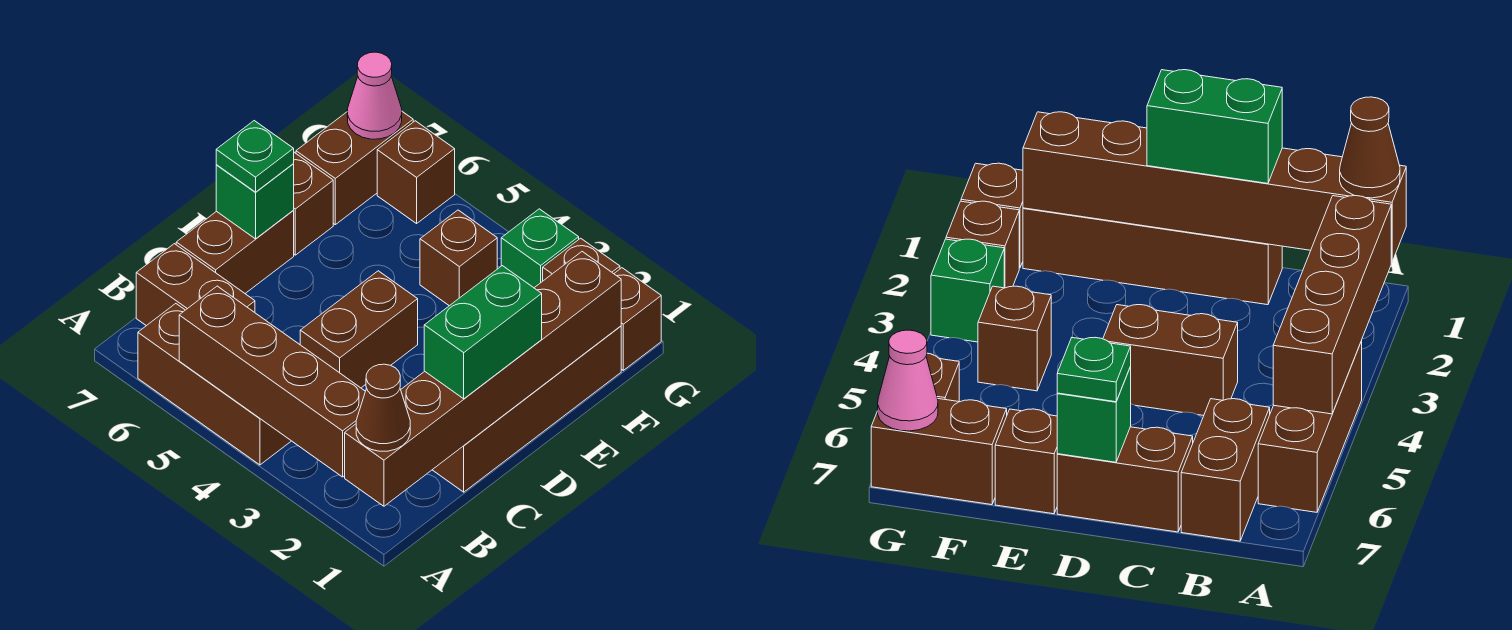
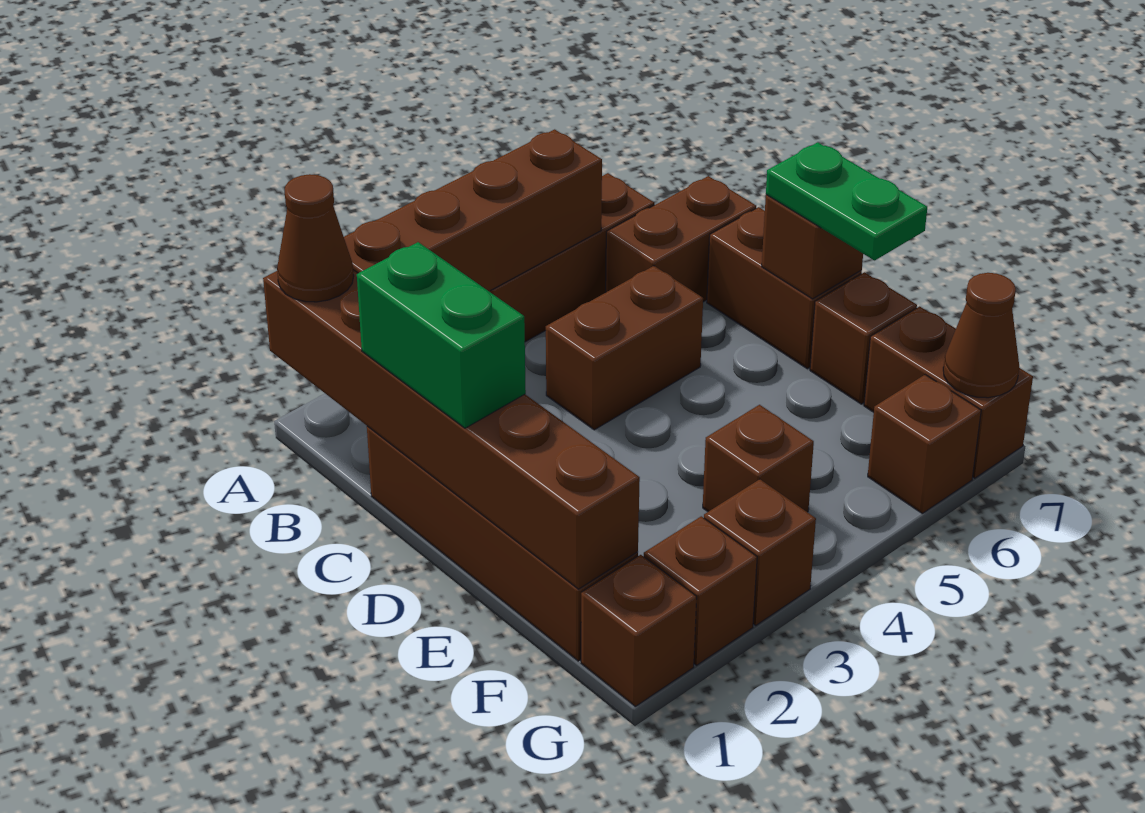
brown 1x2 brick [300,271,418,388] -> brown 1x2 brick turned to [546,266,703,430]
green 1x1 brick [216,164,294,239] -> brown 1x1 brick [762,195,863,299]
green 1x1 plate [216,121,294,192] -> green 1x2 plate [766,142,927,260]
green 1x1 brick [501,209,579,288] -> brown 1x1 brick [704,479,816,625]
pink 1x1 cone [347,52,402,139] -> brown 1x1 cone [943,273,1019,398]

